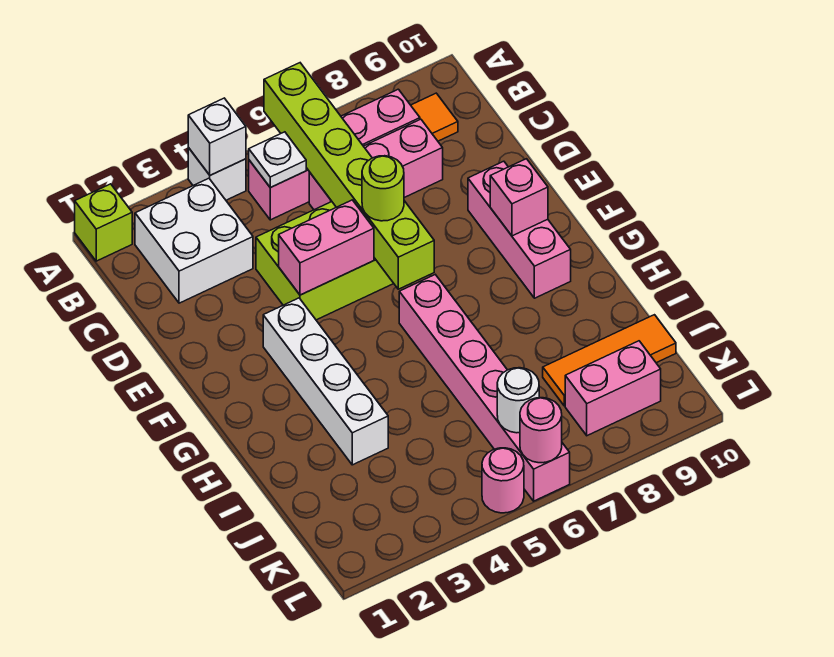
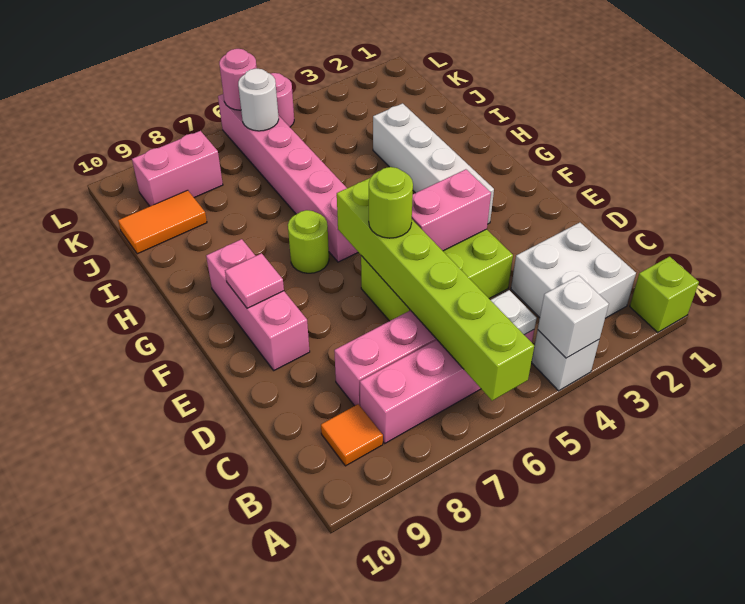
pink 1x1 brick [490,159,548,236] -> pink 1x1 tile [225,253,284,308]
none -> lime 1x1 round brick [288,210,329,273]
orange 1x3 tile [543,315,676,406] -> orange 1x2 tile [118,190,207,254]

